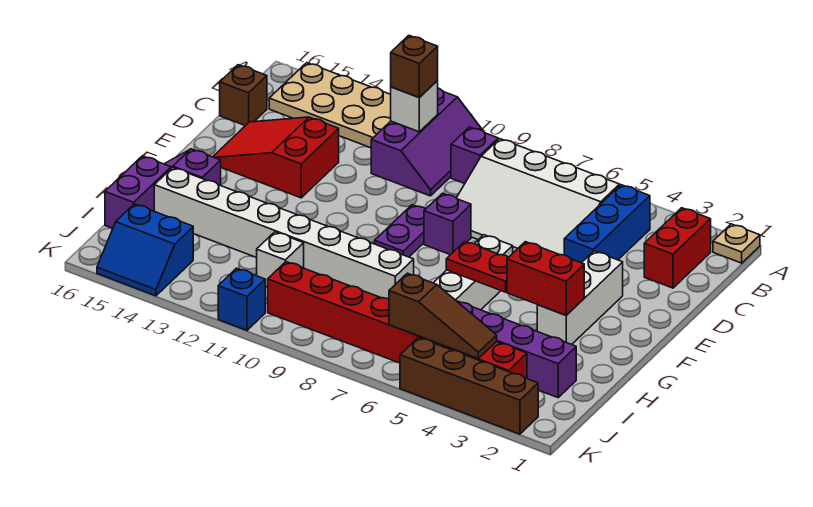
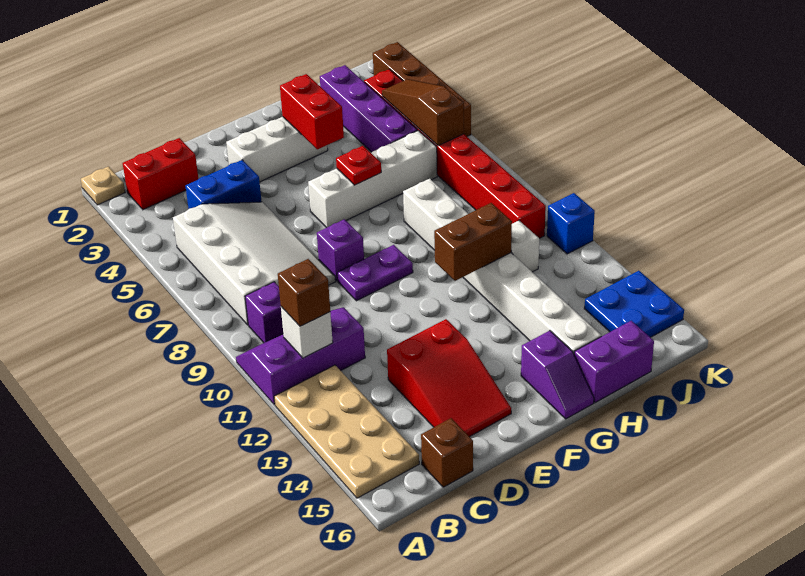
blue 1x3 brick [564,185,650,263] -> blue 1x2 brick [185,160,262,209]
red 1x2 plate [446,242,509,292] -> red 1x1 plate [336,146,381,185]
none -> brown 1x2 brick [434,203,512,281]
blue 2x2 slope [97,204,193,296] -> blue 2x2 plate [584,271,684,337]

